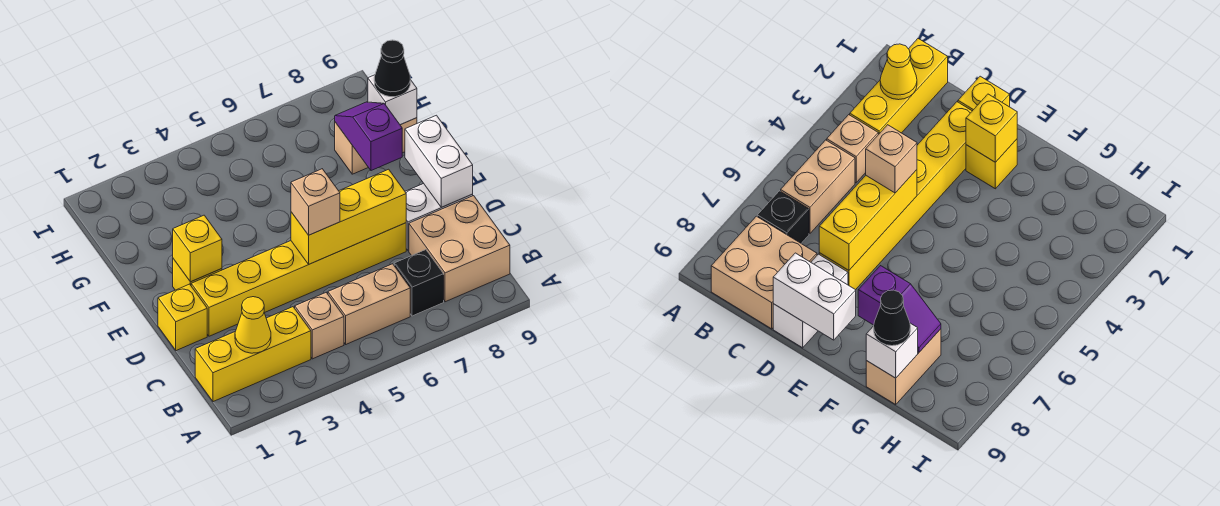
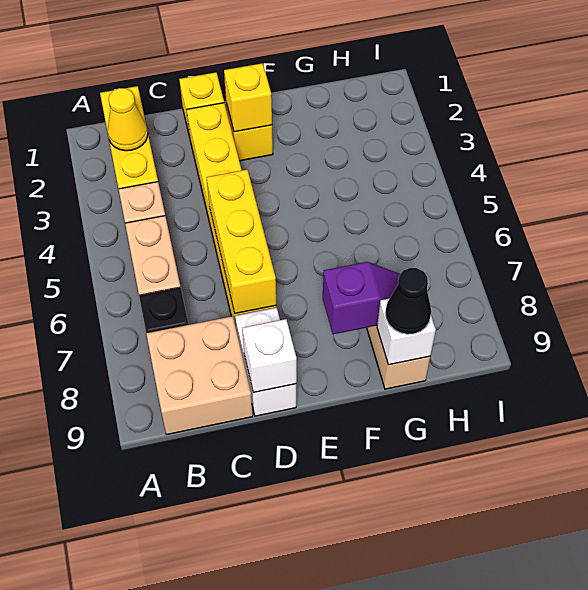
tan 1x1 brick [291,169,340,235] -> none
white 1x2 brick [405,115,473,207] -> white 1x1 brick [242,319,297,392]

